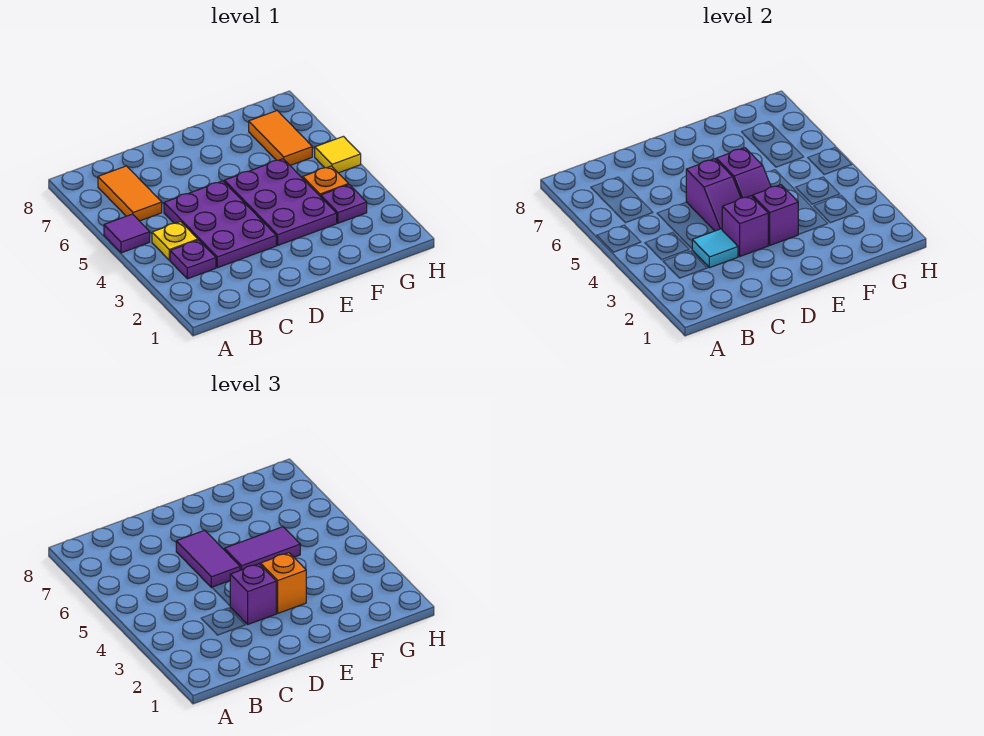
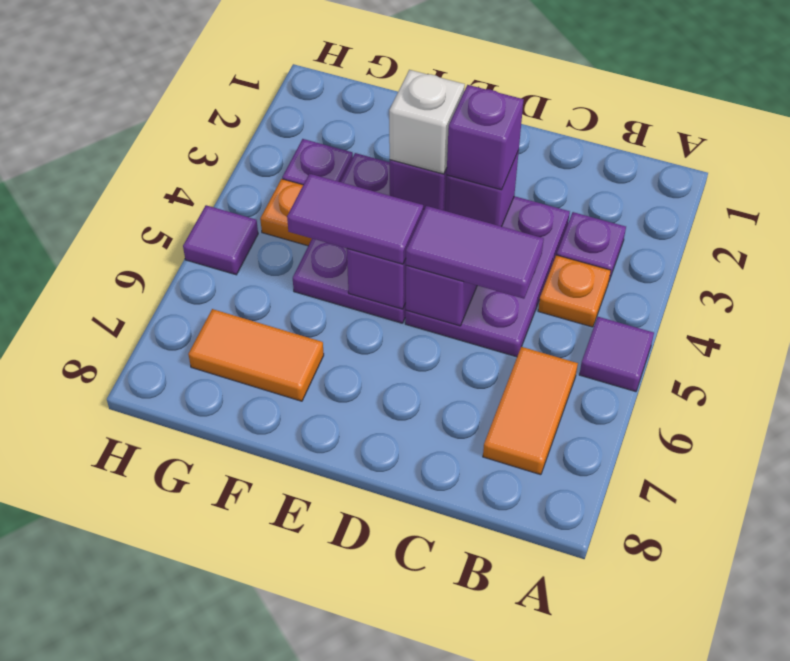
yellow 1x1 plate [152,222,198,260] -> orange 1x1 plate [538,255,611,327]
cyan 1x1 tile [692,229,738,268] -> none
purple 1x2 tile [176,530,240,588] -> purple 1x2 tile turned to [406,206,544,299]
orange 1x1 brick [261,553,306,613] -> white 1x1 brick [389,70,465,174]
orange 1x2 tile [249,111,312,165] -> orange 1x2 tile turned to [188,309,324,401]
yellow 1x1 tile [315,136,361,173] -> purple 1x1 tile [183,205,258,275]

